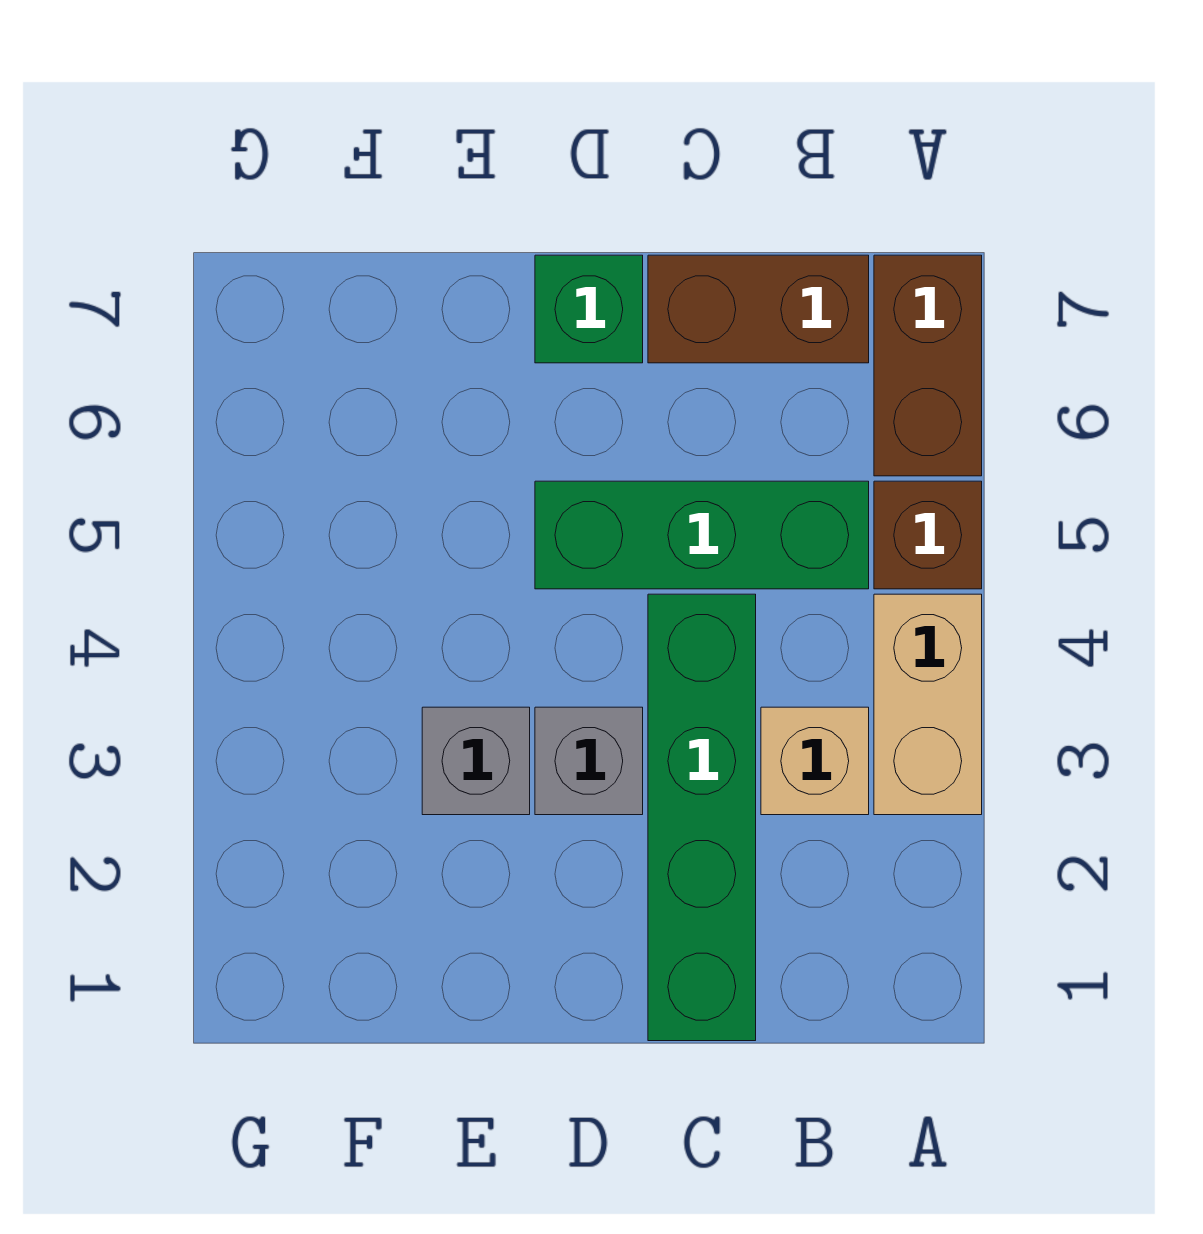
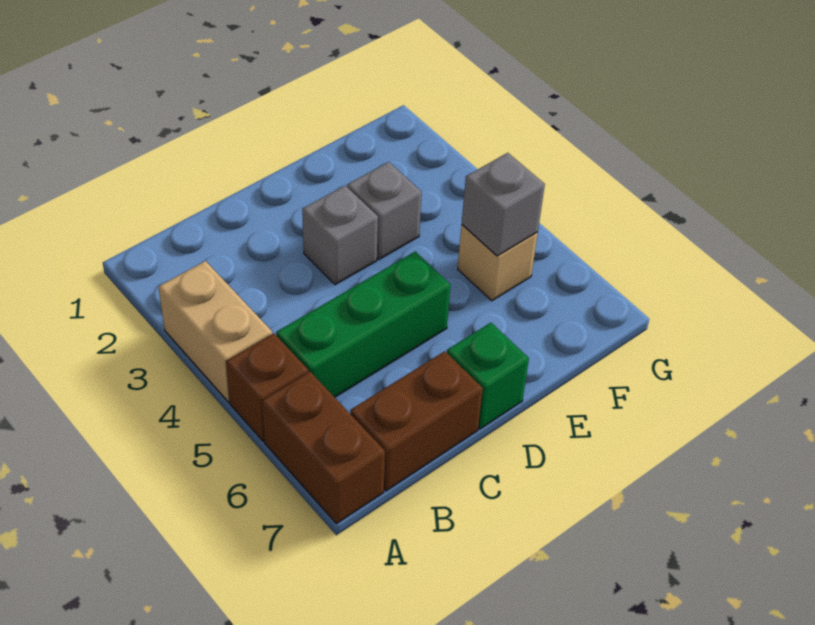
tan 1x1 brick [761,707,869,815] -> tan 1x1 brick moved to [458,225,538,301]
green 1x4 brick [648,594,756,1041] -> none
none -> grey 1x1 brick [462,153,545,256]

